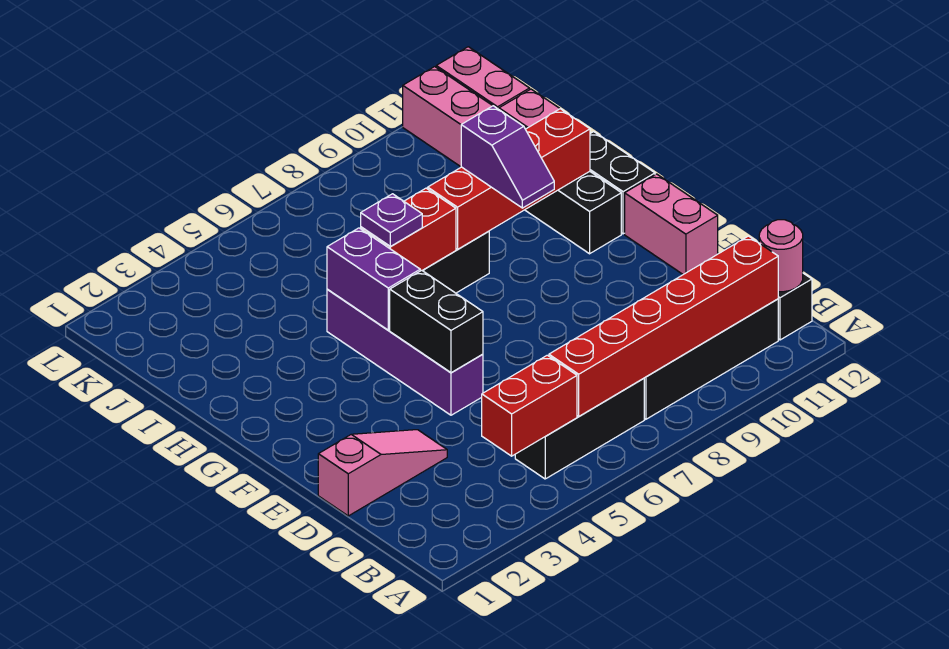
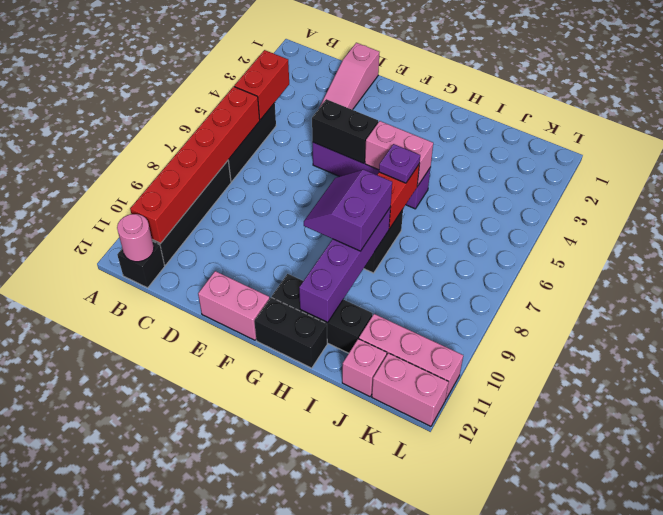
purple 1x2 brick [327,228,420,330] -> pink 1x2 brick [365,121,433,186]
purple 1x2 slope [461,106,554,208] -> purple 2x2 slope [304,170,392,251]
red 1x4 brick [428,109,590,249] -> purple 1x4 brick [299,207,391,323]

